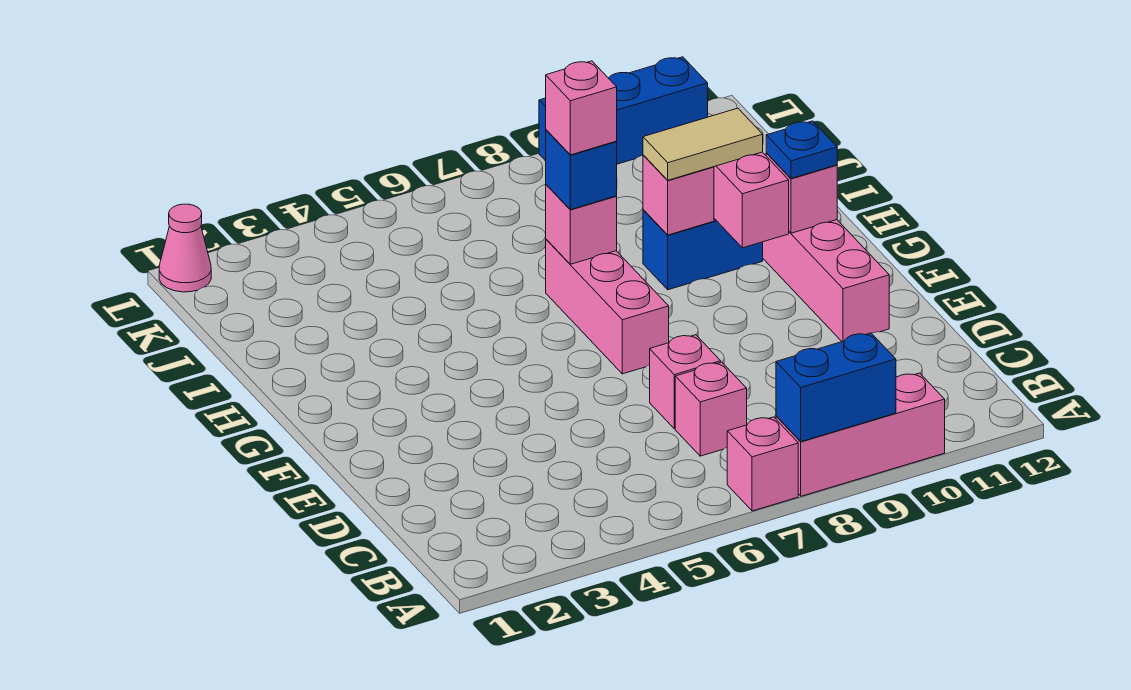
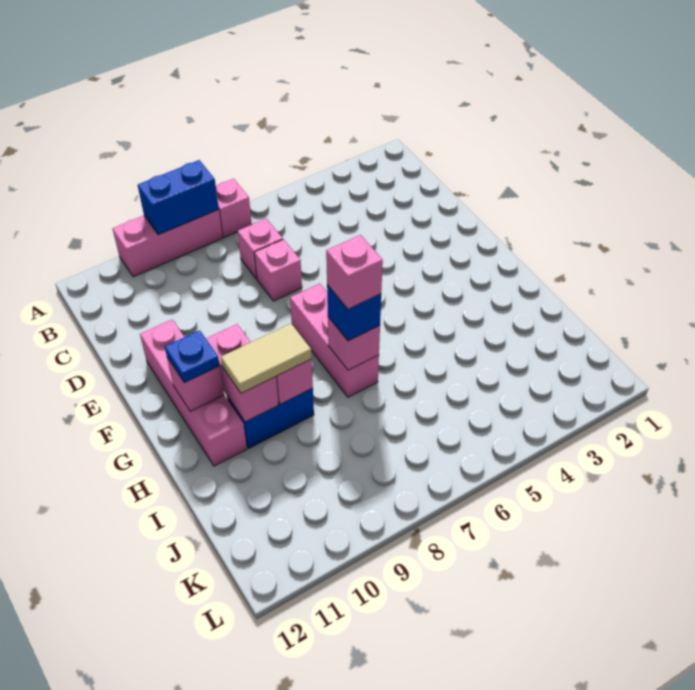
pink 1x1 cone [159,204,211,292] -> none
blue 1x3 brick [539,57,708,164] -> none

